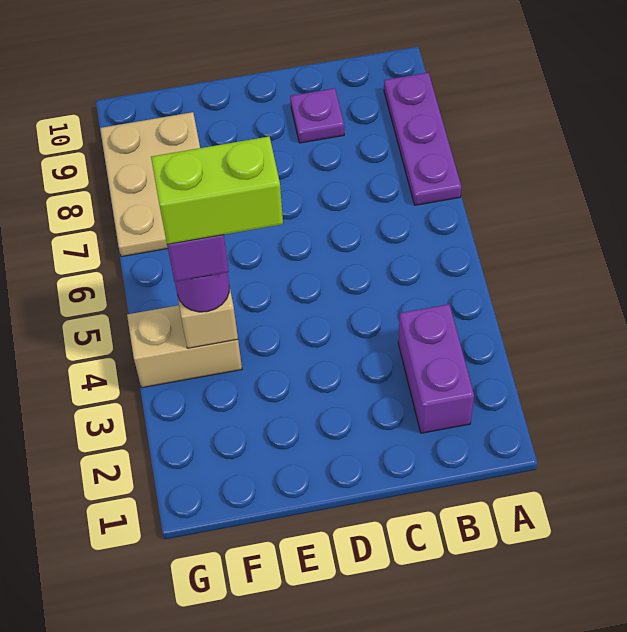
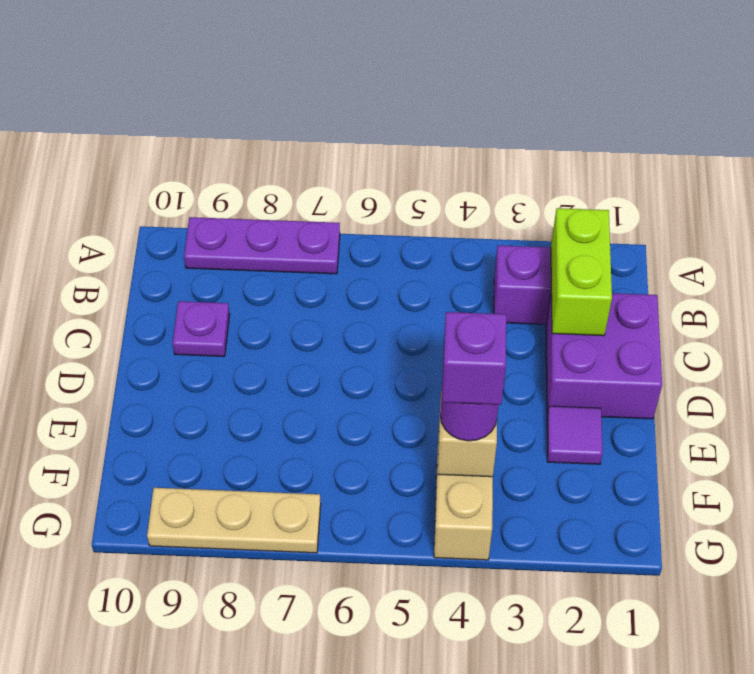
none -> purple 2x2 brick [546,293,662,419]
none -> purple 1x1 tile [547,406,603,464]
lime 1x2 brick [151,137,283,244] -> lime 1x2 brick moved to [551,208,612,336]
tan 2x3 plate [100,112,200,257] -> tan 1x3 plate [147,488,321,553]

